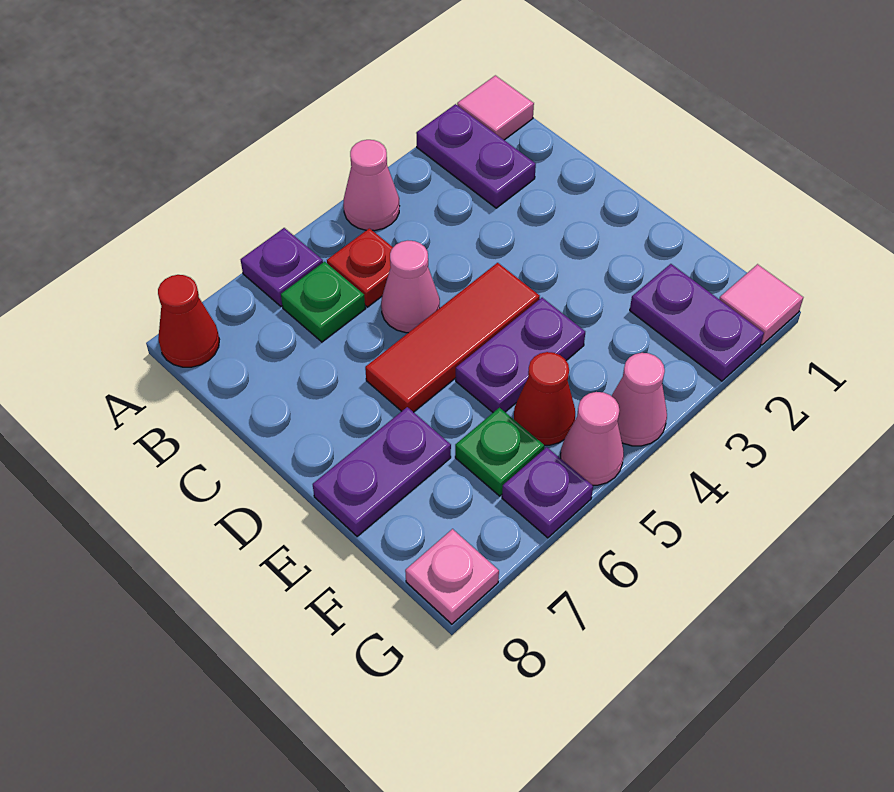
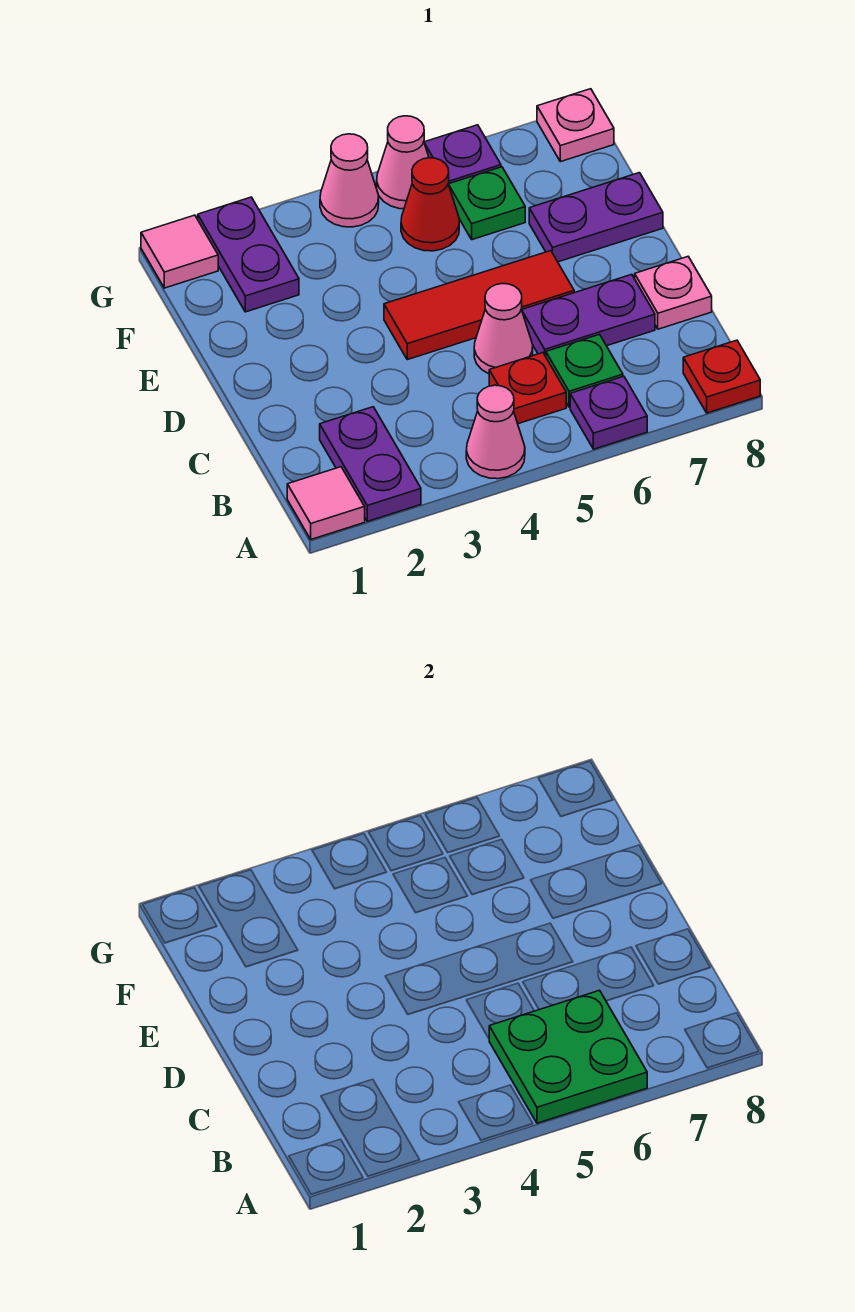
none -> green 2x2 plate [489,990,647,1123]
red 1x1 cone [158,275,219,367] -> red 1x1 plate [683,340,760,413]
none -> pink 1x1 plate [635,257,712,329]
purple 1x2 plate [456,298,585,412] -> purple 1x2 plate moved to [522,274,655,356]

